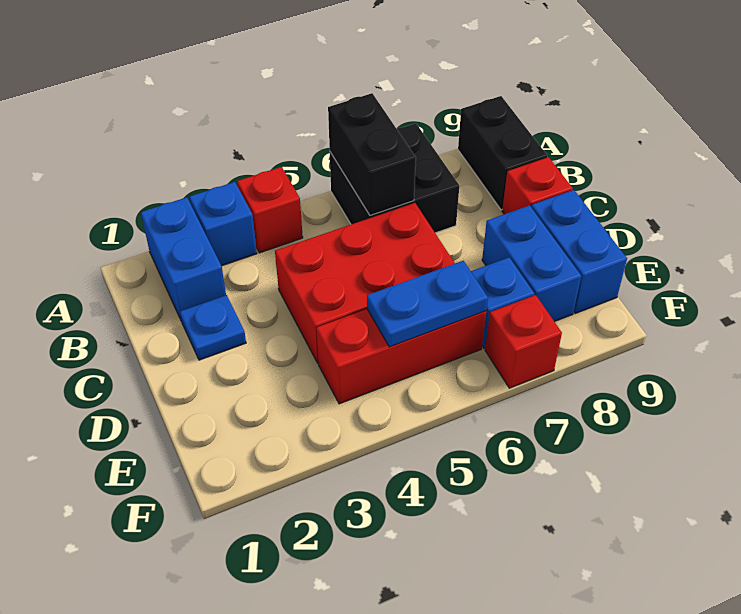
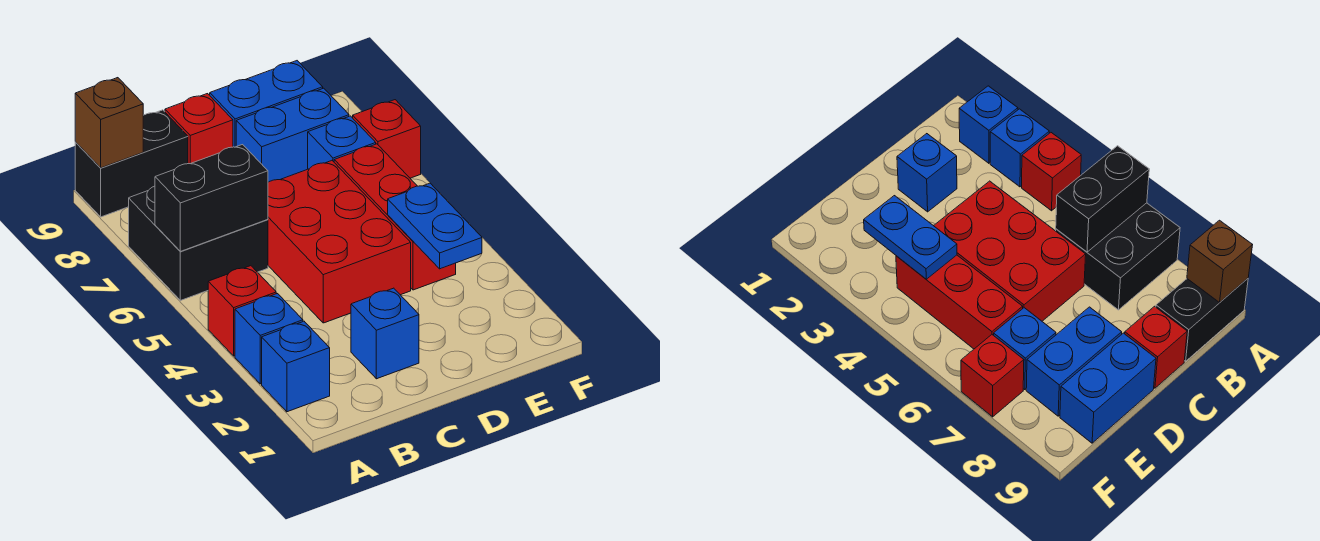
blue 1x2 brick [141,197,226,322] -> blue 1x1 brick [262,321,330,412]
none -> brown 1x1 brick [75,78,143,168]
blue 1x1 plate [180,295,246,360] -> blue 1x1 brick [351,288,419,379]
blue 1x2 plate [367,261,488,347] -> blue 1x2 plate moved to [388,183,482,269]

